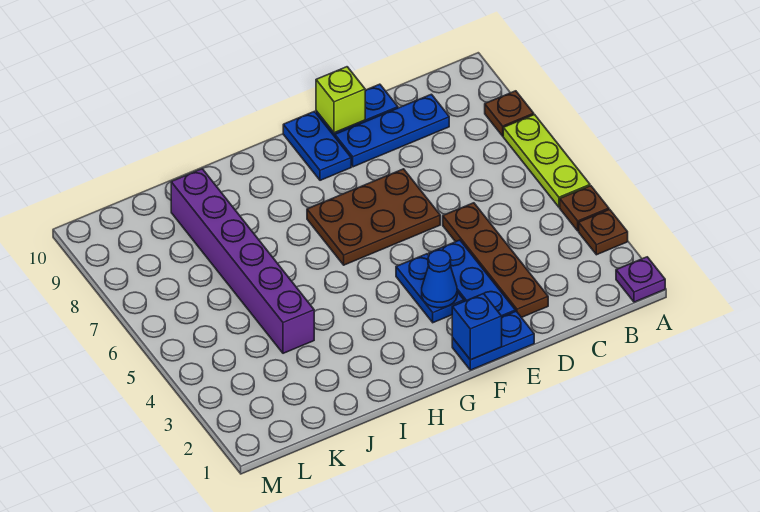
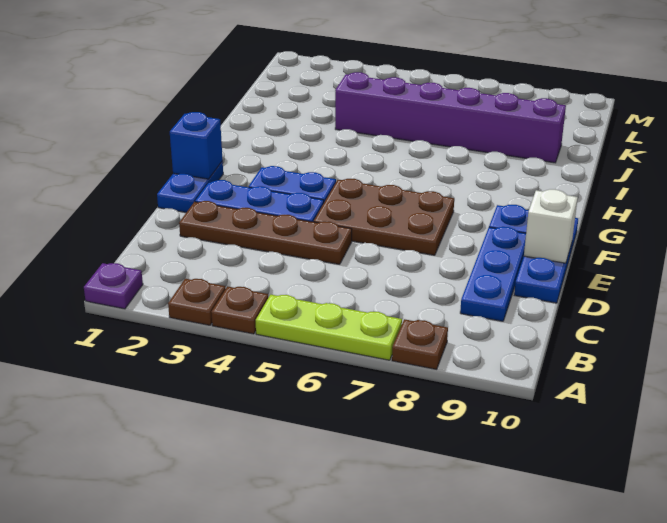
brown 2x3 plate [307,169,440,265] -> brown 2x3 plate turned to [314,179,454,255]
lime 1x1 brick [316,67,365,133] -> white 1x1 brick [524,189,578,263]
blue 1x1 cone [422,250,457,308] -> none

